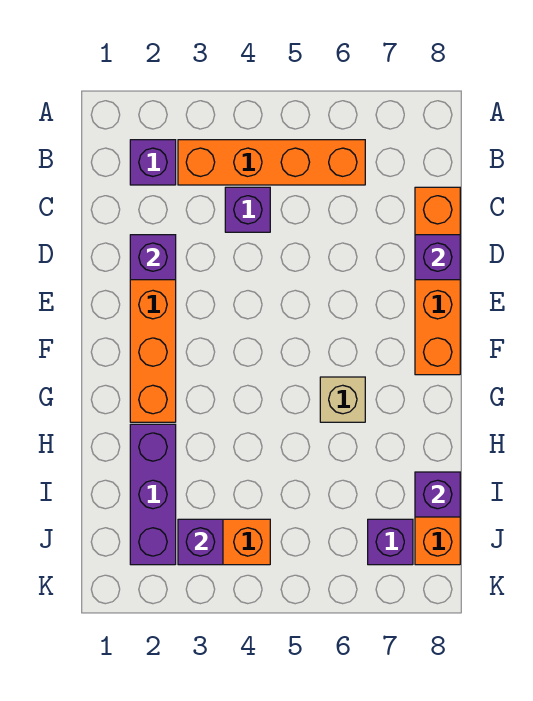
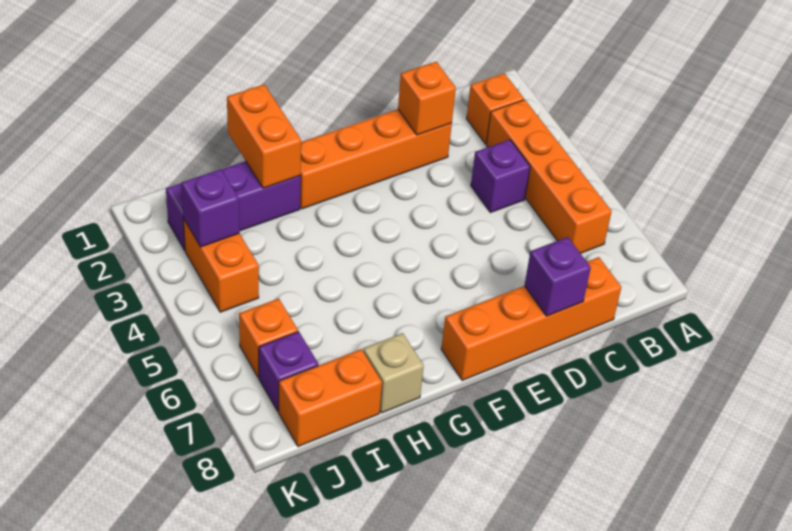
purple 1x1 brick [130,140,176,185] -> orange 1x1 brick [467,73,524,144]
purple 1x1 brick [130,235,176,280] -> orange 1x1 brick [398,62,456,135]
tan 1x1 brick [320,377,365,422] -> tan 1x1 brick moved to [363,333,424,413]
none -> orange 1x2 brick [227,85,301,188]
purple 1x1 brick [415,472,460,517] -> none
none -> orange 1x1 brick [239,299,298,378]

